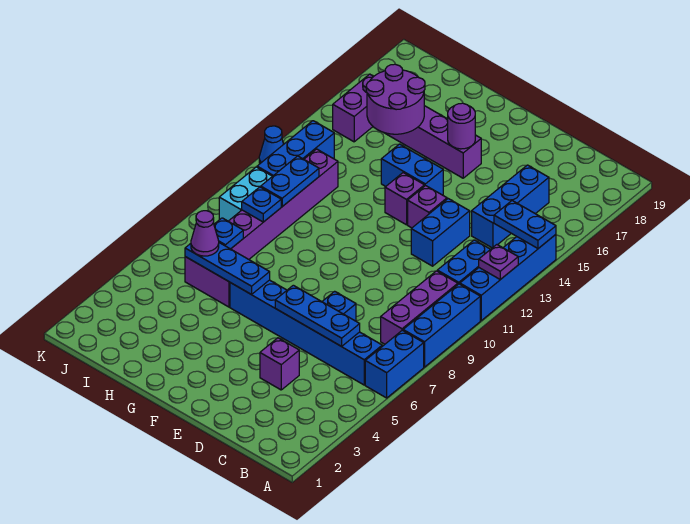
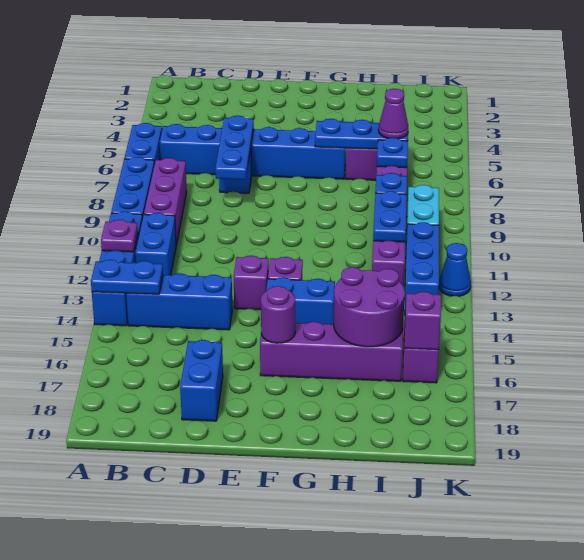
blue 1x3 plate [275,285,360,346] -> blue 1x3 plate turned to [215,116,254,180]
blue 1x3 brick [472,165,549,248] -> blue 1x3 brick turned to [126,273,232,330]
purple 1x1 brick [260,338,299,390] -> purple 1x1 brick moved to [404,292,441,350]
blue 1x2 brick [411,199,470,266] -> blue 1x2 brick moved to [180,340,223,421]

